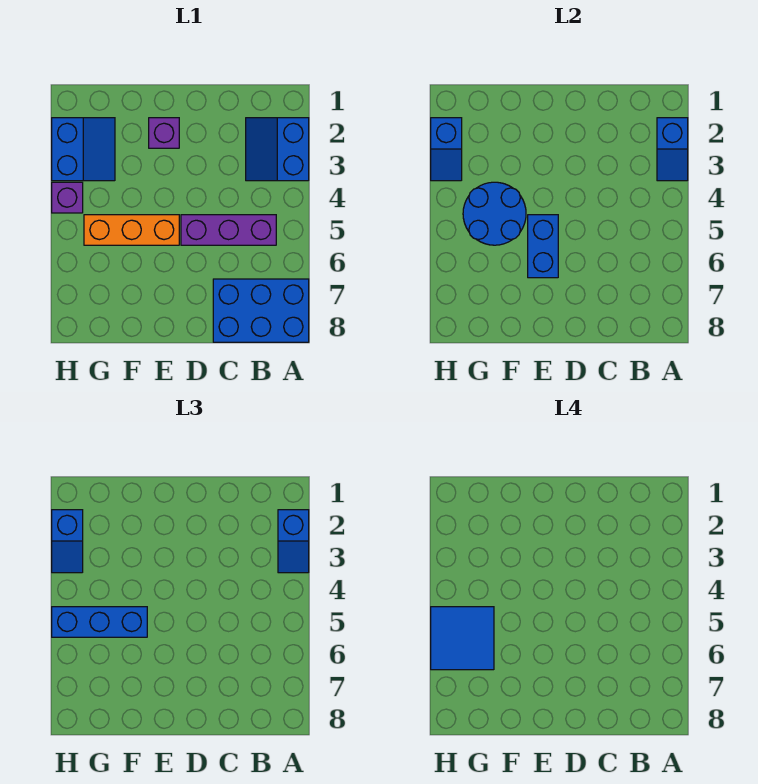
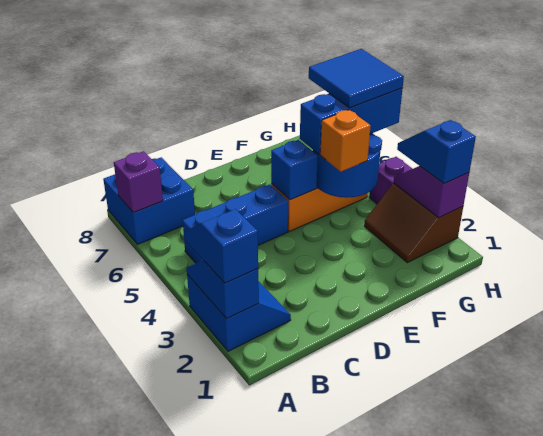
blue 2x3 brick [213,279,309,342] -> blue 2x2 brick [103,157,195,244]
purple 1x3 brick [181,215,276,245] -> blue 1x3 brick [183,184,288,263]
purple 1x1 brick [149,118,179,148] -> purple 1x1 brick moved to [114,151,163,213]
blue 1x2 brick [528,215,558,278] -> blue 1x1 brick [271,140,318,200]
none -> orange 1x1 brick [320,110,371,172]
blue 2x2 slope [52,118,115,181] -> brown 2x2 slope [364,183,463,263]
blue 1x2 slope [431,118,462,181] -> purple 1x2 slope [394,166,469,217]

